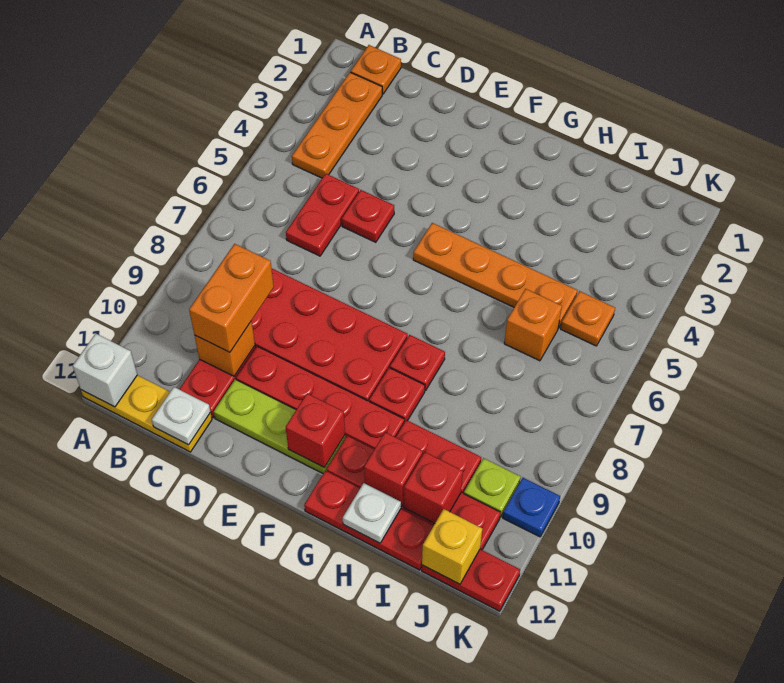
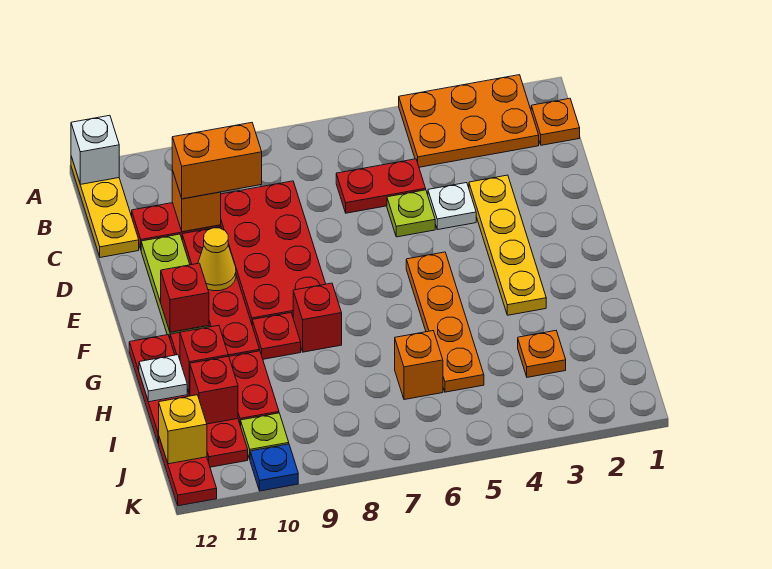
orange 1x3 plate [292,72,382,178] -> orange 2x3 plate [399,75,539,167]
white 1x1 plate [152,387,210,445] -> white 1x1 plate moved to [428,183,476,230]
none -> yellow 1x4 plate [469,175,546,315]
red 1x1 plate [342,190,394,242] -> lime 1x1 plate [387,190,435,237]
none -> yellow 1x1 cone [198,228,236,291]
red 1x1 plate [390,335,445,391] -> red 1x1 brick [293,283,342,352]
orange 1x1 plate [561,291,615,346] -> orange 1x1 plate moved to [518,331,566,377]

